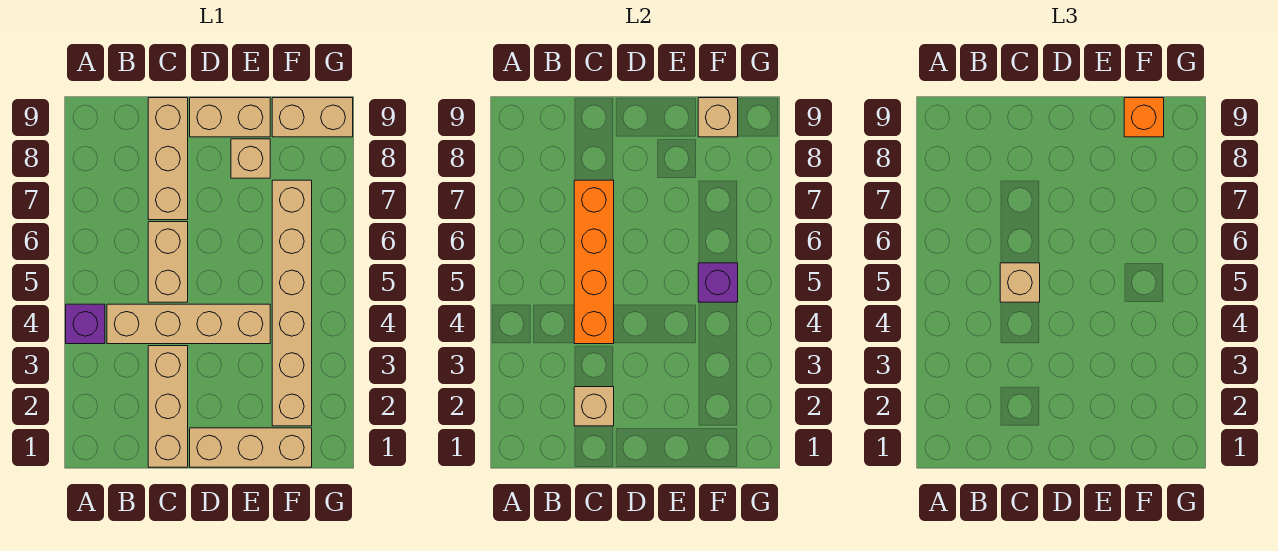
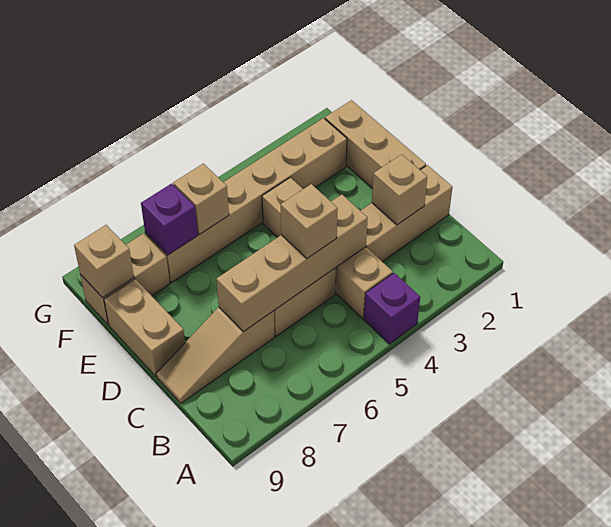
orange 1x4 brick [574,180,614,344] -> tan 1x4 brick [216,195,368,332]
tan 1x3 brick [148,98,188,220] -> tan 1x3 slope [156,307,275,403]
tan 1x1 brick [231,139,270,178] -> tan 1x1 brick moved to [173,163,229,235]
purple 1x1 brick [698,263,738,302] -> purple 1x1 brick moved to [141,184,198,255]
tan 1x2 brick [272,98,353,137] -> tan 1x2 brick turned to [80,234,170,325]
orange 1x1 brick [1124,98,1164,137] -> none

